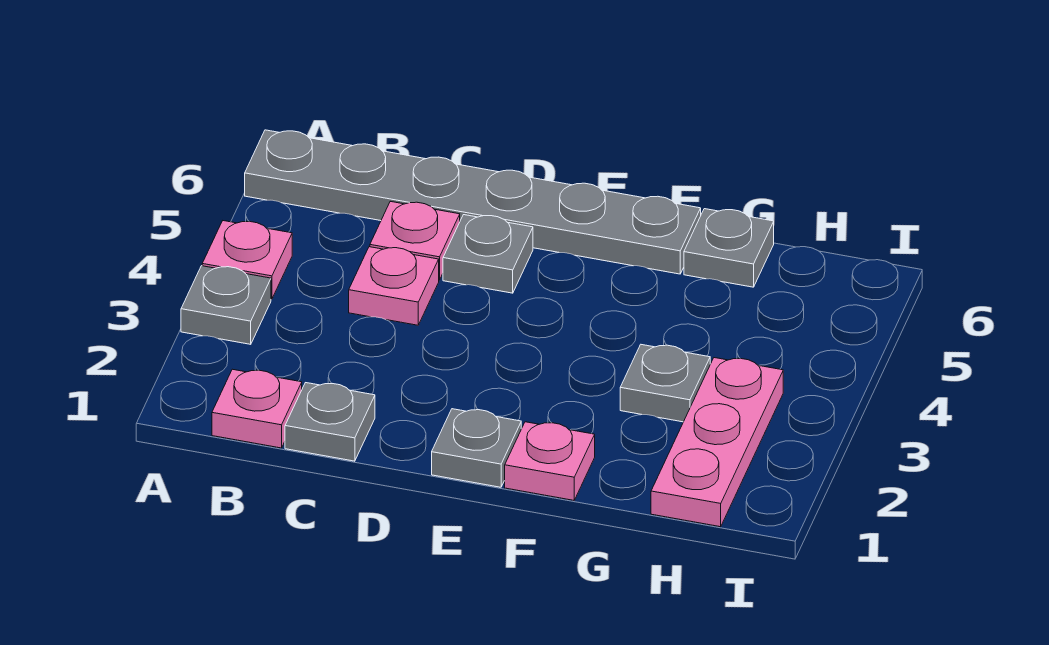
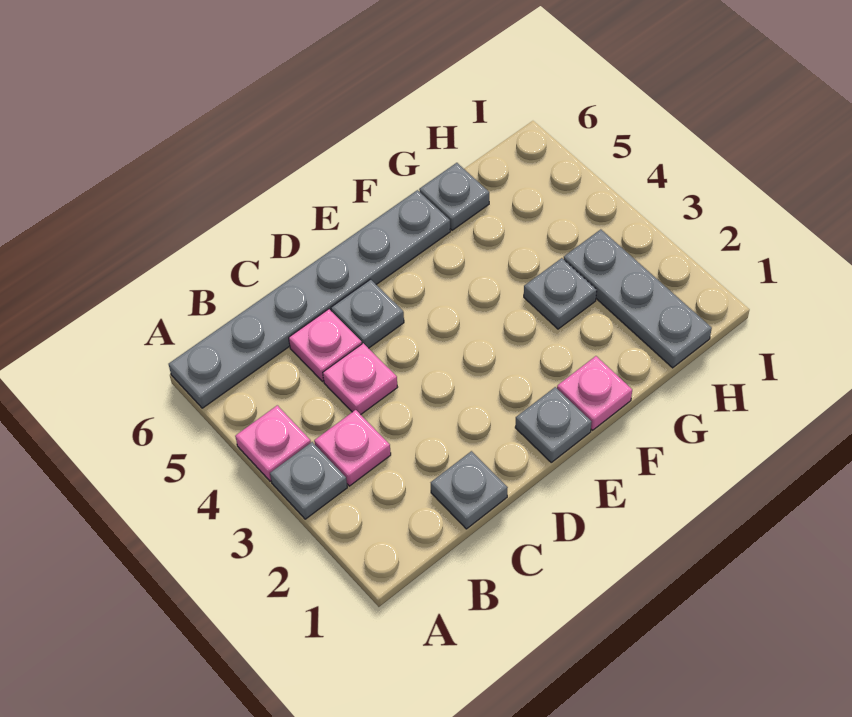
pink 1x1 plate [212,369,302,448] -> pink 1x1 plate moved to [314,410,391,486]
pink 1x3 plate [651,358,783,527] -> grey 1x3 plate [564,229,712,368]

